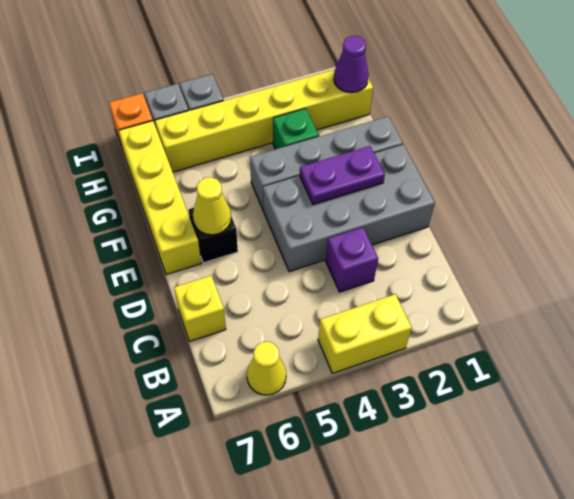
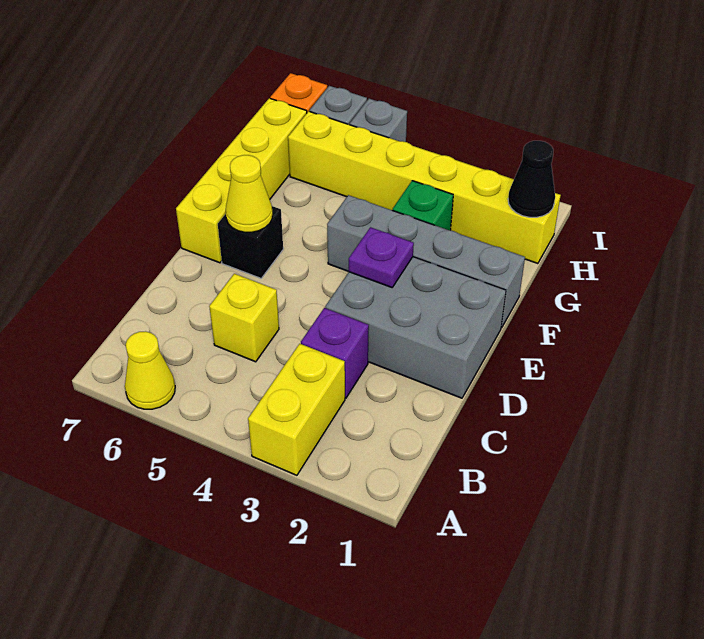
yellow 1x2 brick [318,294,412,373] -> yellow 1x2 brick turned to [248,344,345,475]
yellow 1x1 brick [174,276,226,341] -> yellow 1x1 brick moved to [209,274,279,362]
grey 2x4 brick [263,145,435,272] -> grey 2x3 brick [325,257,506,398]
purple 1x2 plate [300,146,385,205] -> purple 1x1 plate [349,227,414,287]
purple 1x1 cone [334,36,369,93] -> black 1x1 cone [508,141,555,217]

